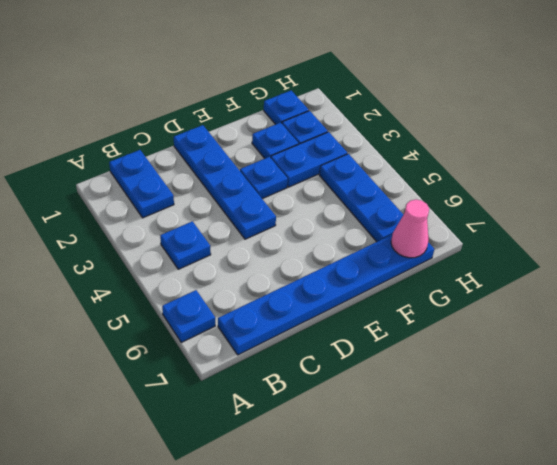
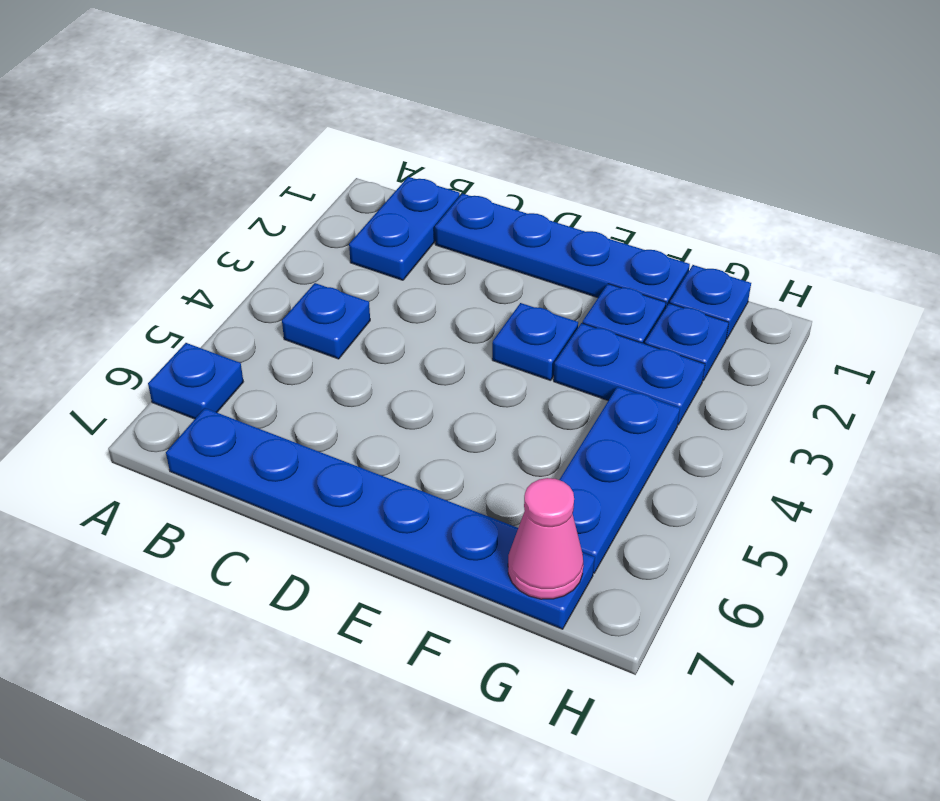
blue 1x4 plate [174,125,276,239] -> blue 1x4 plate turned to [435,193,690,309]

